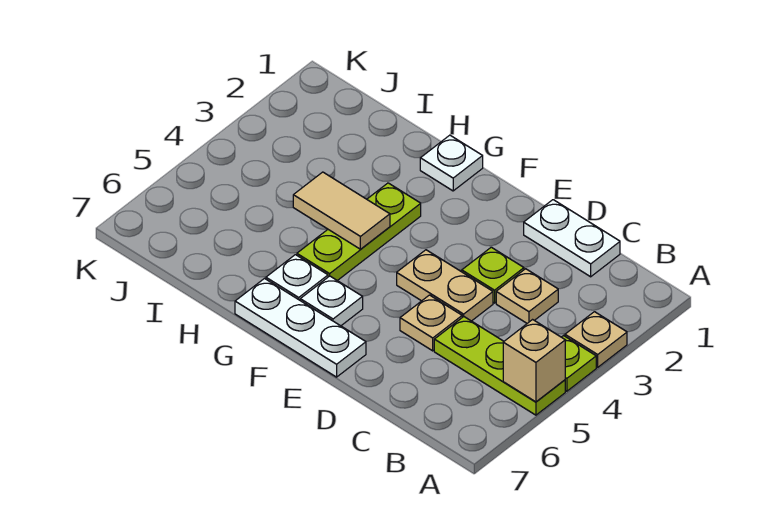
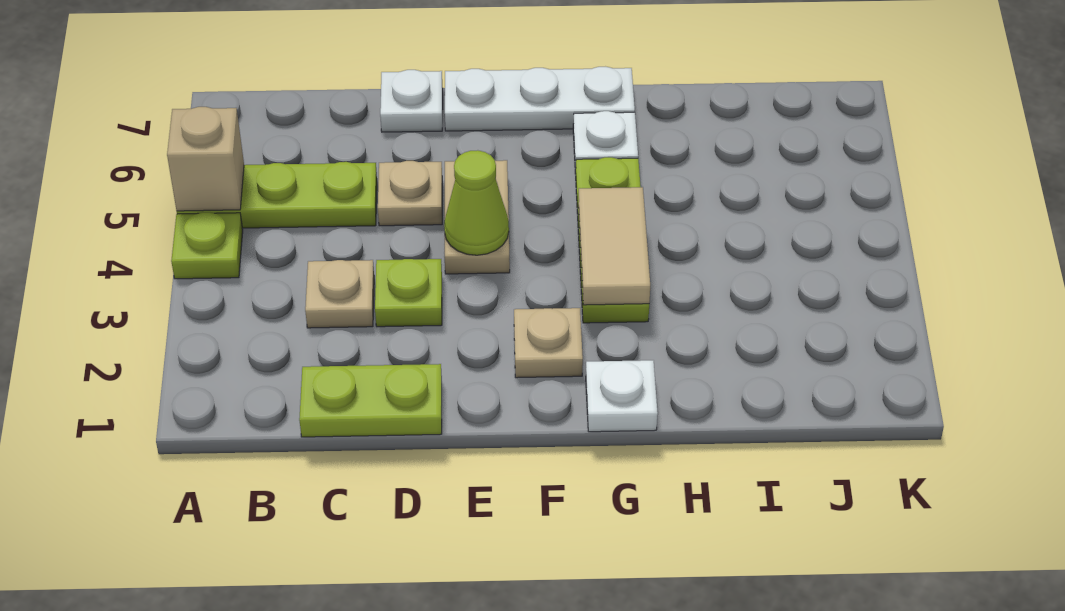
tan 1x1 plate [565,312,627,367] -> tan 1x1 plate moved to [514,308,583,378]
white 1x2 plate [524,200,620,277] -> lime 1x2 plate [299,364,442,437]
tan 1x2 plate [397,250,493,321] -> tan 1x2 plate turned to [445,160,510,274]
none -> lime 1x1 cone [444,150,509,255]
white 1x1 plate [300,276,363,326] -> white 1x1 plate moved to [380,70,443,132]
tan 1x2 tile [293,172,390,249] -> tan 1x2 tile turned to [578,187,650,305]

